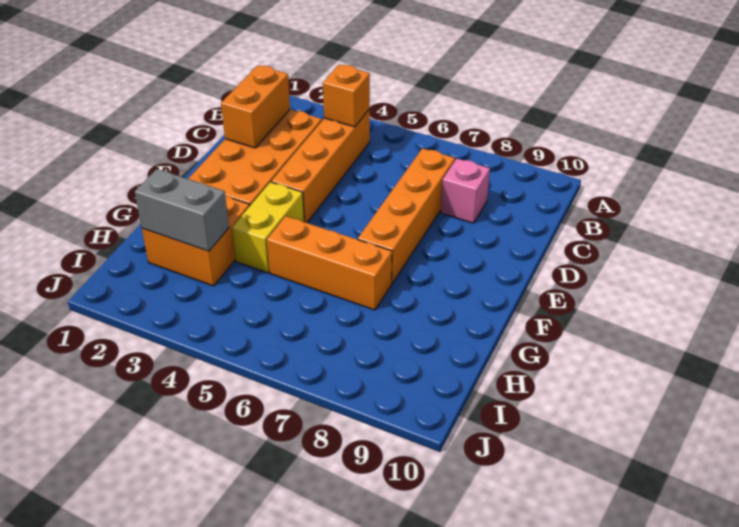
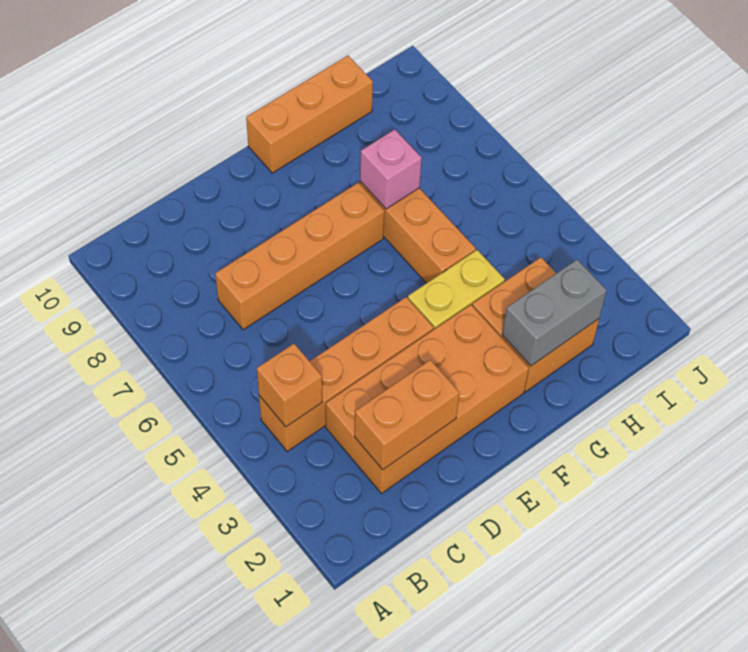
pink 1x1 brick [441,159,490,223] -> pink 1x1 brick moved to [360,129,422,209]
none -> orange 1x3 brick [246,56,373,173]
grey 1x2 brick [135,169,229,251] -> grey 1x2 brick turned to [502,260,607,366]

